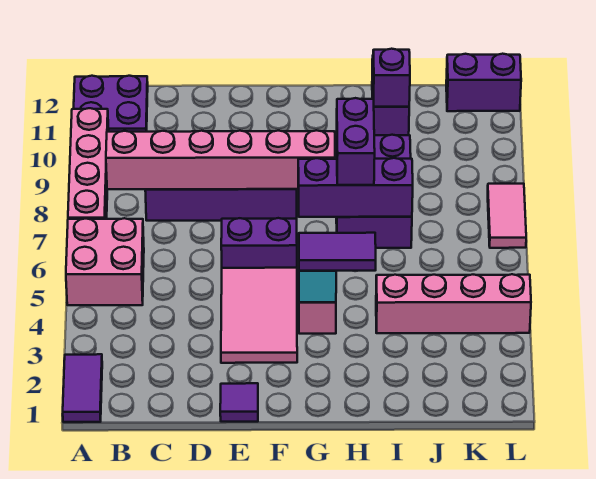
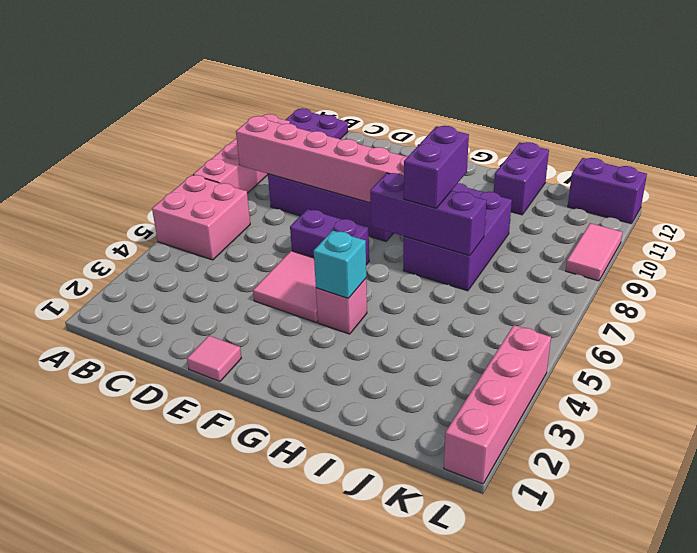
purple 1x2 tile [63,354,102,422] -> none
purple 1x1 tile [220,383,258,422] -> pink 1x1 tile [187,336,241,382]
pink 2x3 tile [221,268,297,363] -> pink 2x2 tile [253,251,318,322]
purple 1x2 tile [299,233,376,271] -> none
pink 1x4 brick [376,274,531,333] -> pink 1x4 brick turned to [444,325,551,484]
purple 1x1 brick [373,49,410,107] -> none
pink 1x2 tile [488,184,526,248] -> pink 1x2 tile moved to [566,223,622,281]

